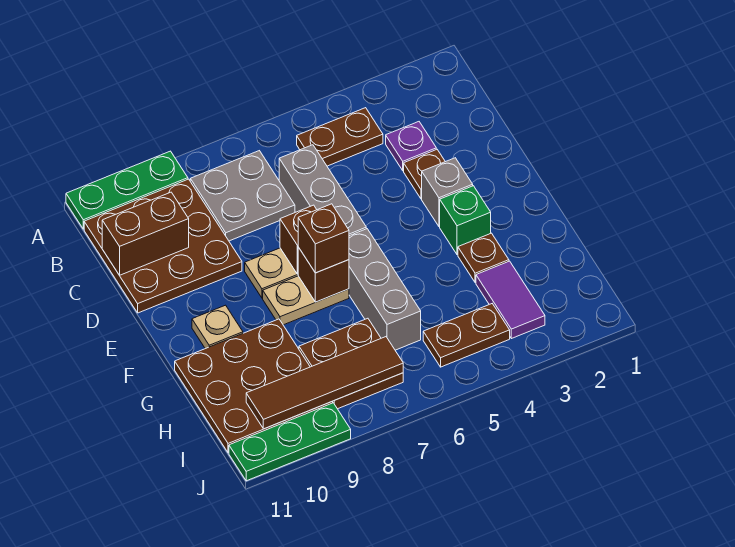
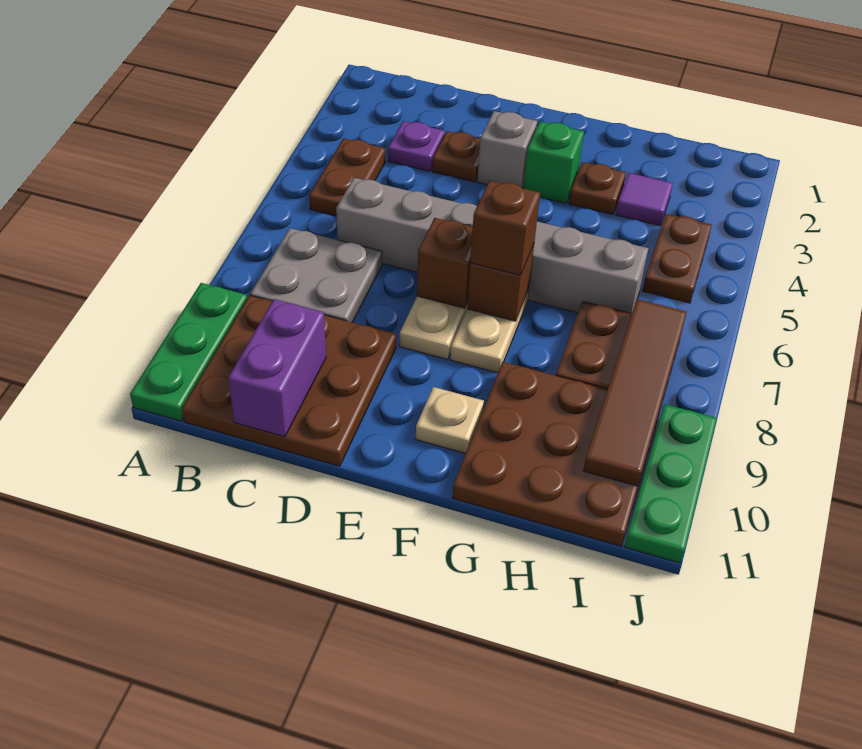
brown 1x2 brick [102,192,189,275] -> purple 1x2 brick [228,299,326,437]
purple 1x2 tile [476,261,545,339] -> purple 1x1 tile [616,173,673,226]

